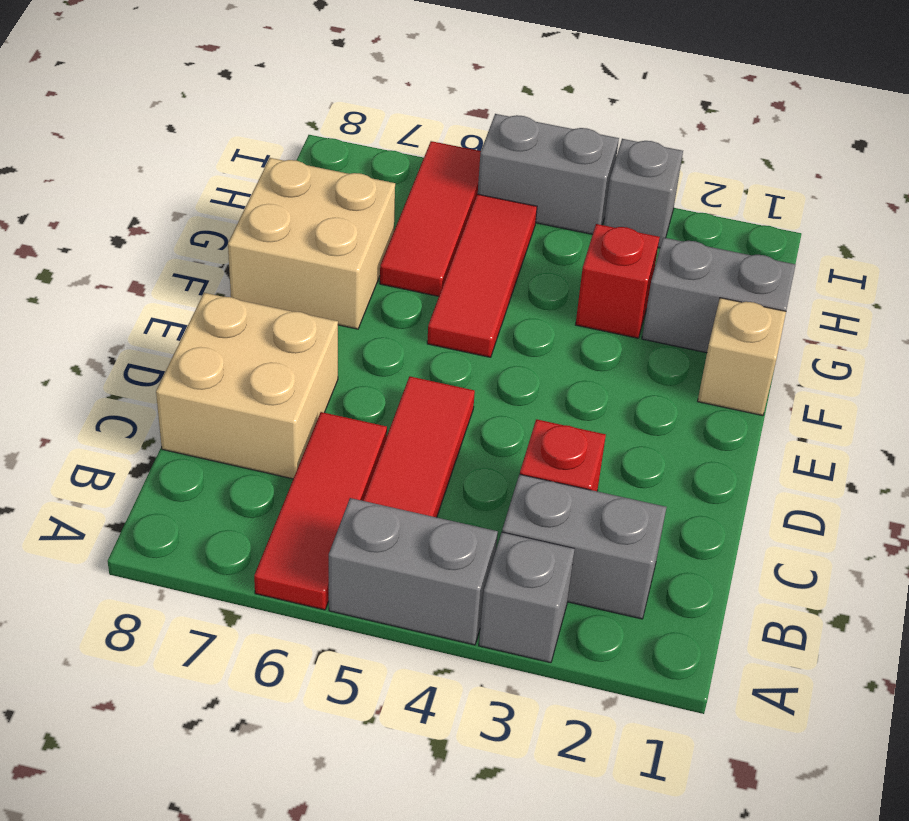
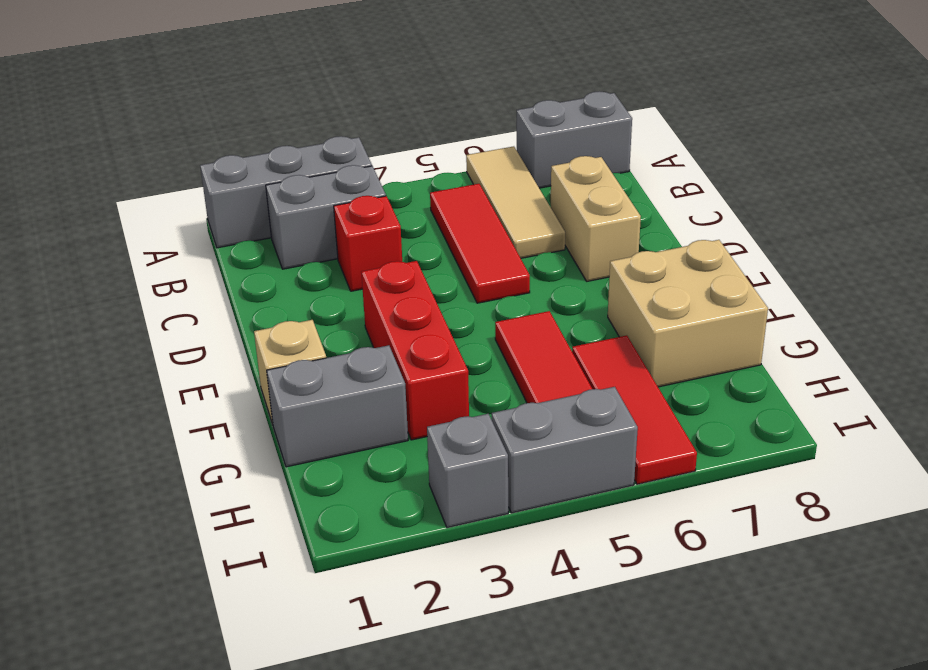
grey 1x1 brick [479,532,575,663] -> grey 1x3 brick [200,136,372,248]
grey 1x2 brick [329,498,498,645] -> grey 1x2 brick moved to [517,91,632,188]
red 1x3 tile [254,412,387,610] -> tan 1x3 tile [466,146,565,258]
tan 2x2 brick [156,293,338,479] -> tan 1x2 brick [551,156,641,281]
red 1x1 brick [576,224,660,338] -> red 1x3 brick [361,261,469,440]

